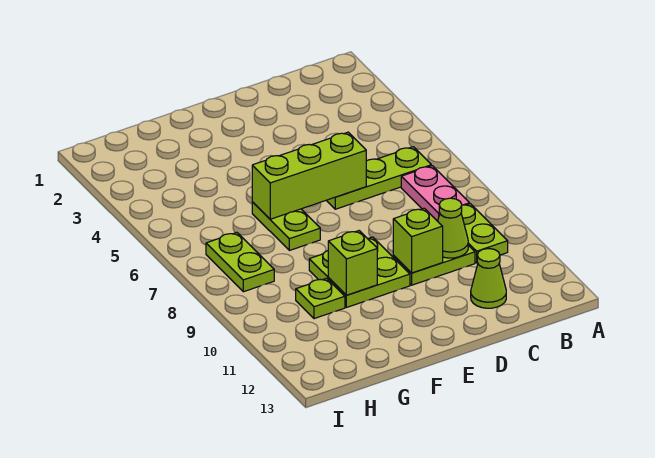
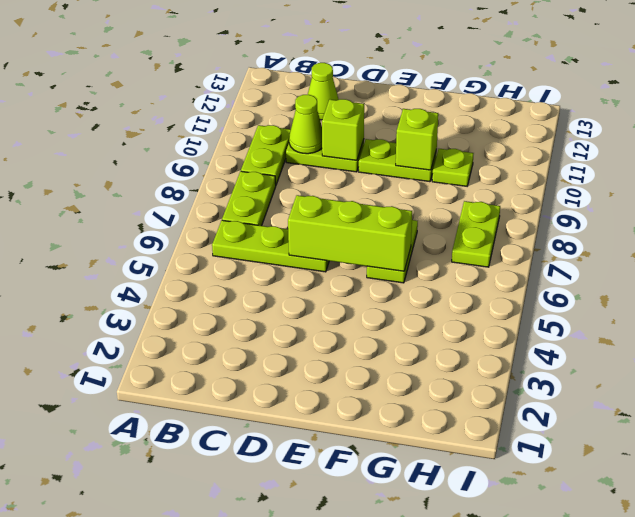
pink 1x2 plate [401,166,470,221] -> lime 1x2 plate [222,171,276,226]
lime 2x2 plate [309,237,410,307] -> lime 1x2 plate [359,139,437,182]

